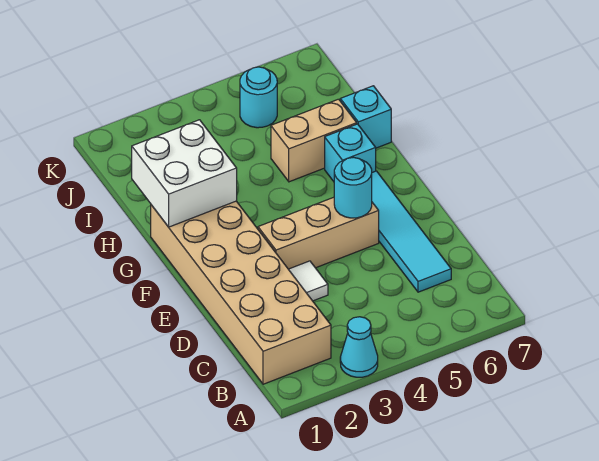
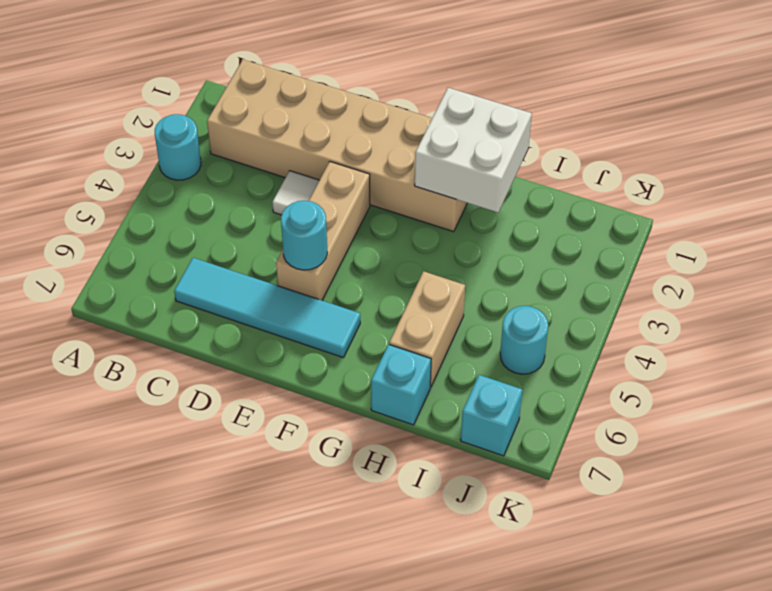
cyan 1x1 cone [340,317,378,377] -> cyan 1x1 round brick [155,114,201,180]
cyan 1x1 brick [325,124,376,181] -> cyan 1x1 brick moved to [461,375,522,456]

